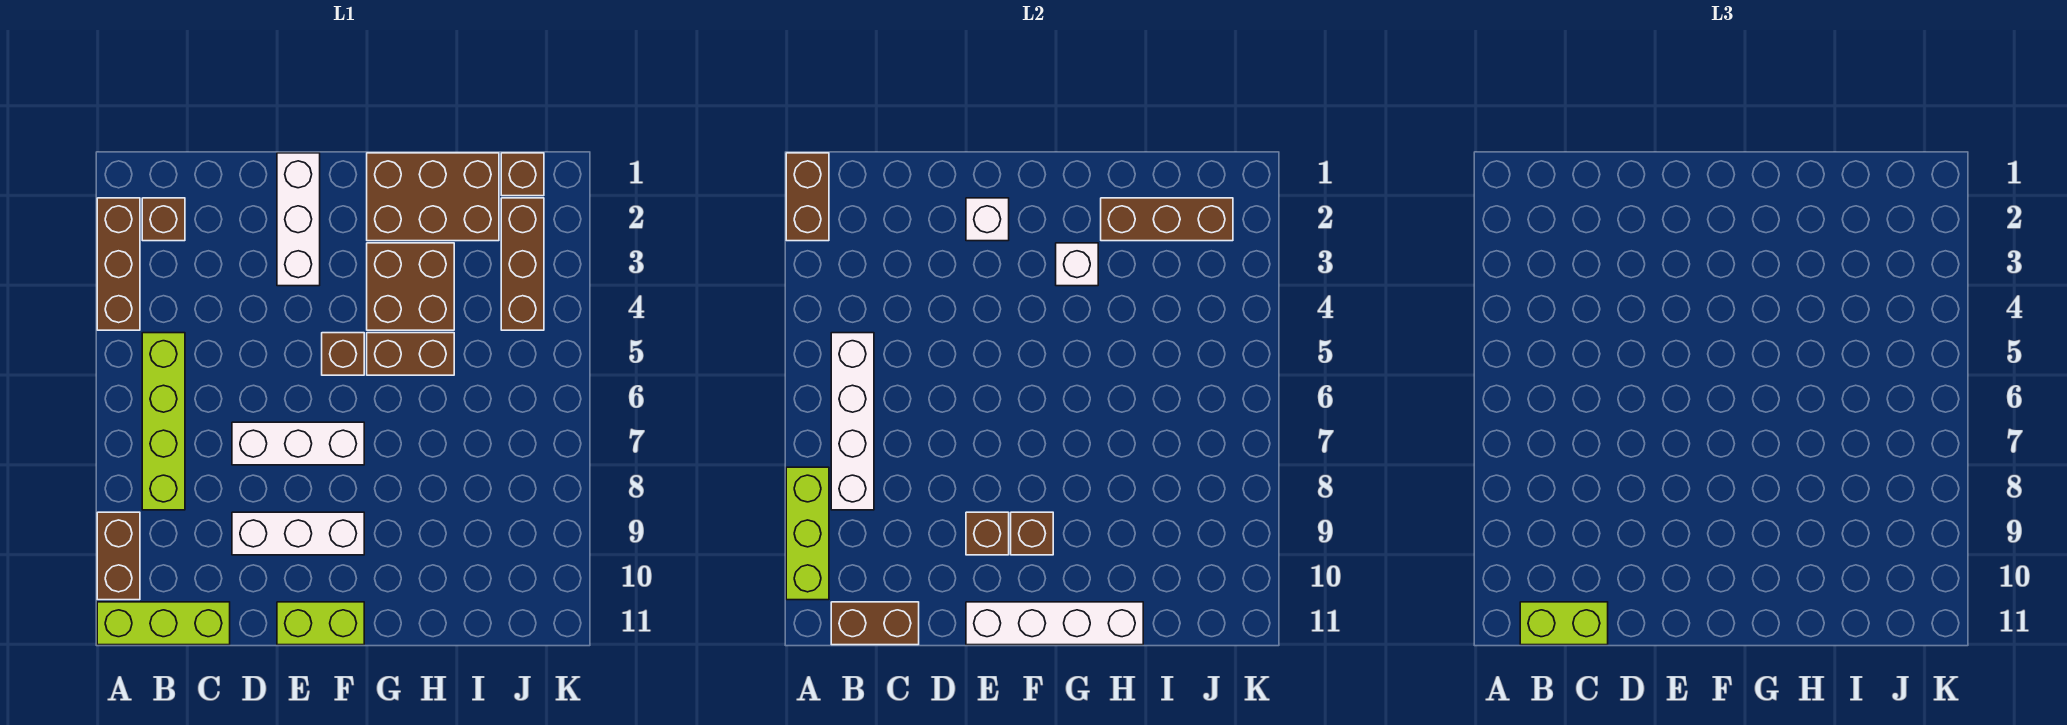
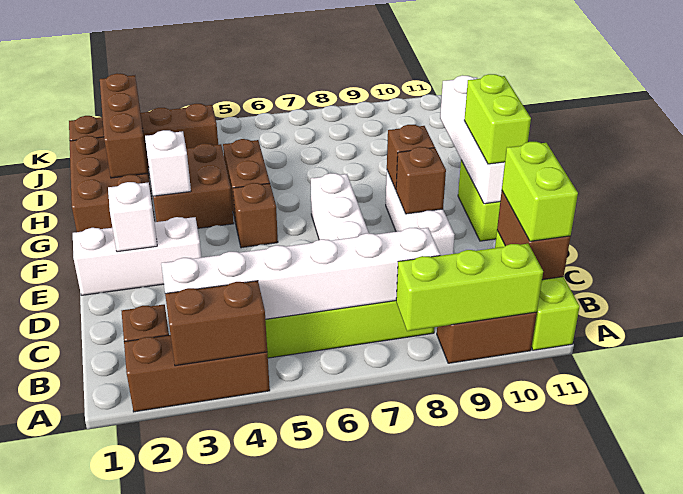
brown 1x2 brick [786,153,829,241] -> brown 1x2 brick moved to [165,281,267,366]
white 1x4 brick [831,333,874,510] -> white 1x6 brick [161,228,440,319]
none -> lime 1x2 brick [464,74,531,164]

